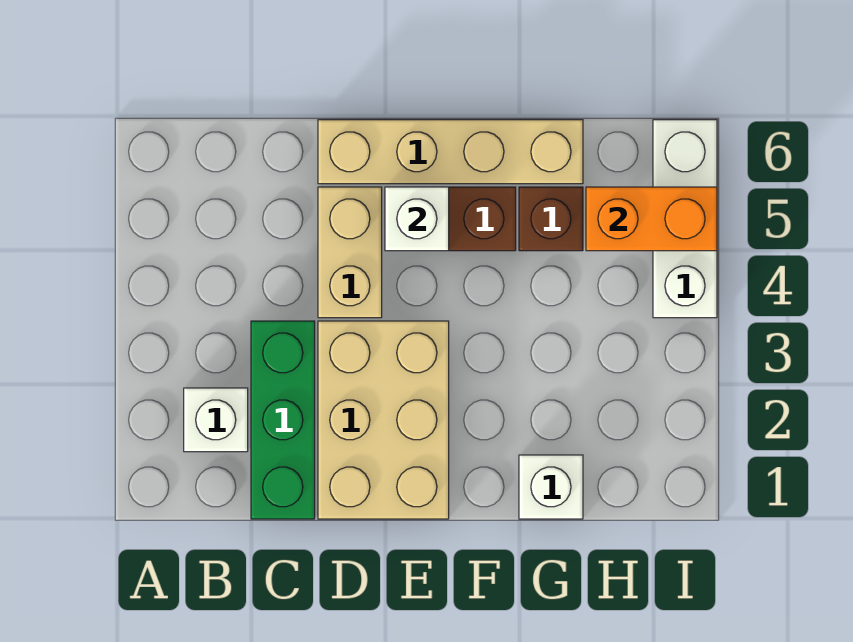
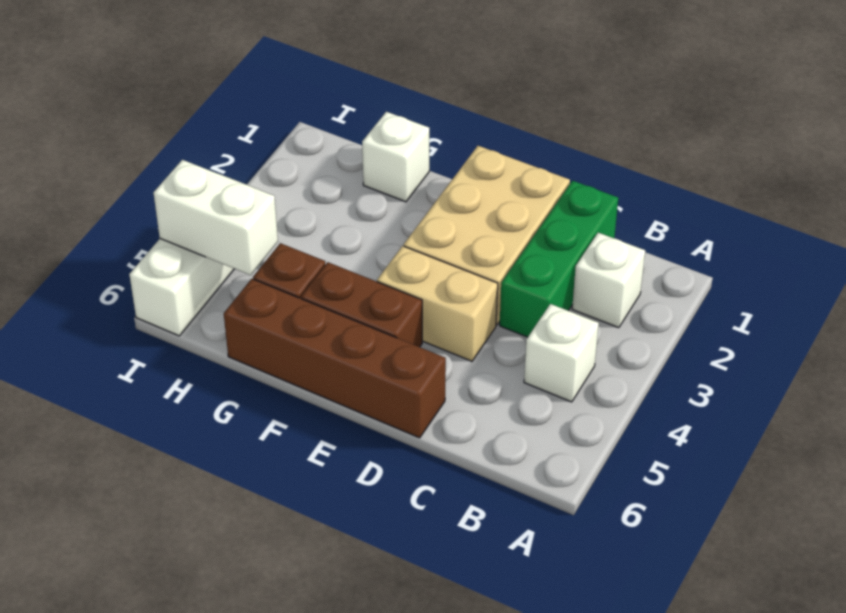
tan 1x2 brick [318,187,382,318] -> tan 1x2 brick turned to [377,246,498,361]
tan 1x4 brick [318,120,583,184] -> brown 1x4 brick [224,279,446,438]
white 1x1 brick [385,187,449,251] -> white 1x1 brick moved to [524,304,599,402]
orange 1x2 brick [586,187,717,251] -> white 1x2 brick [154,160,278,275]

